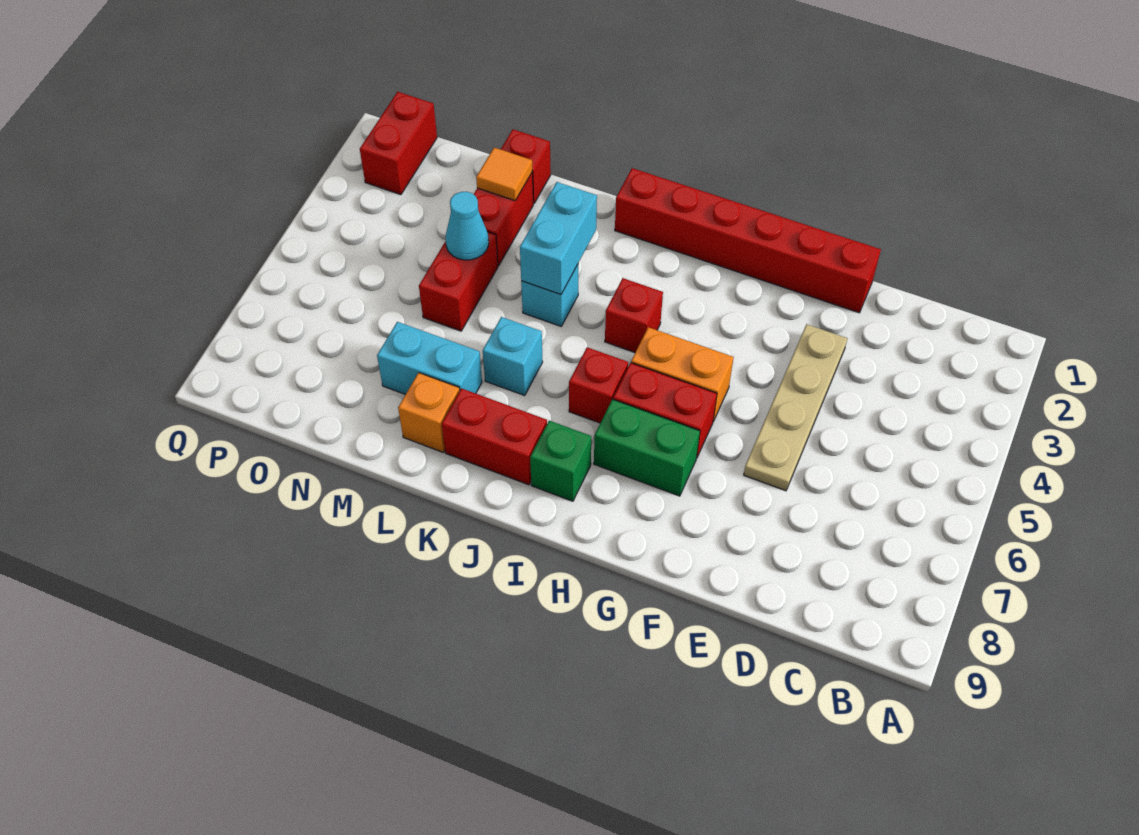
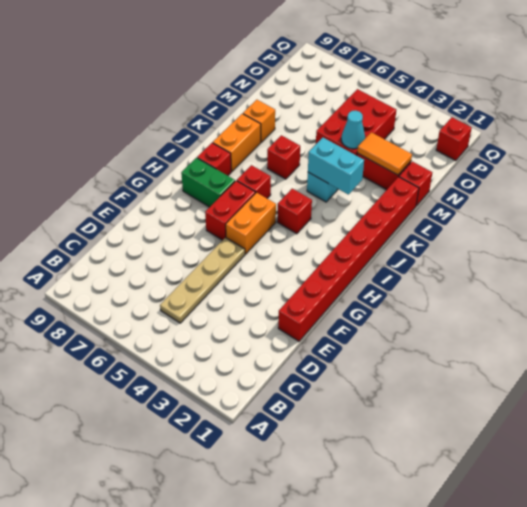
red 1x6 brick [615,168,881,313] -> red 1x8 brick [278,177,419,341]
tan 1x4 plate [744,324,848,491] -> tan 1x4 plate turned to [160,237,245,323]
green 1x2 brick [594,399,700,496] -> green 1x2 brick turned to [181,158,235,207]
green 1x1 brick [530,421,591,501] -> red 1x1 brick [197,143,231,176]
red 1x2 brick [442,388,547,485] -> orange 1x2 brick [213,114,261,172]
cyan 1x1 brick [483,317,542,395] -> red 1x1 brick [267,135,300,179]
cyan 1x2 brick [377,322,482,395] -> none
orange 1x1 tile [476,148,532,201] -> orange 1x2 tile [357,132,412,175]
red 1x2 brick [419,232,498,331] -> red 2x3 brick [316,89,396,156]
red 1x2 brick [360,92,437,195] -> red 1x1 brick [436,117,472,161]

